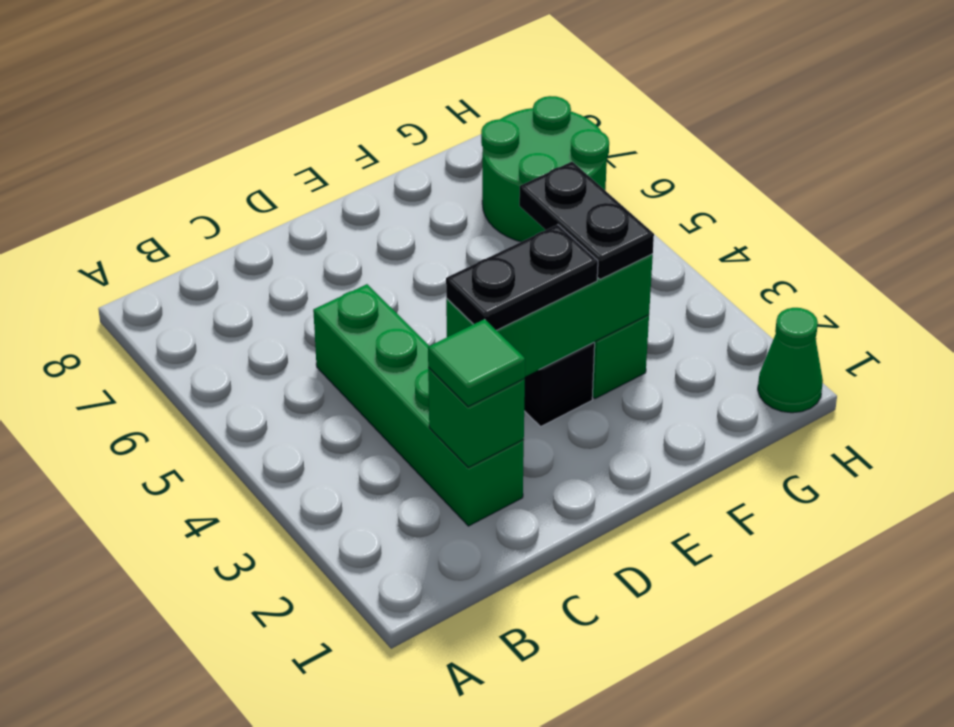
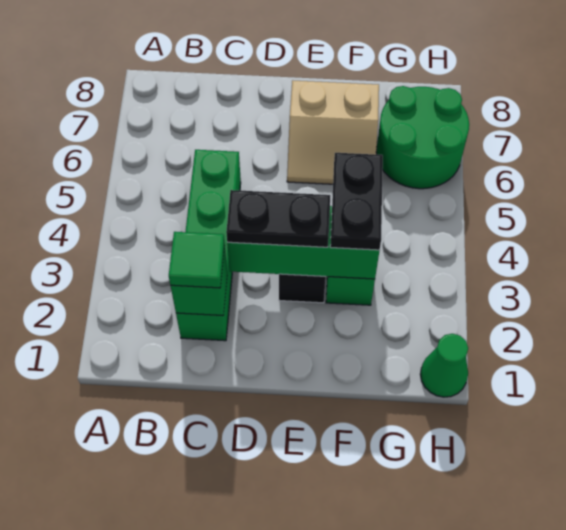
none -> tan 2x2 slope [287,80,379,184]

